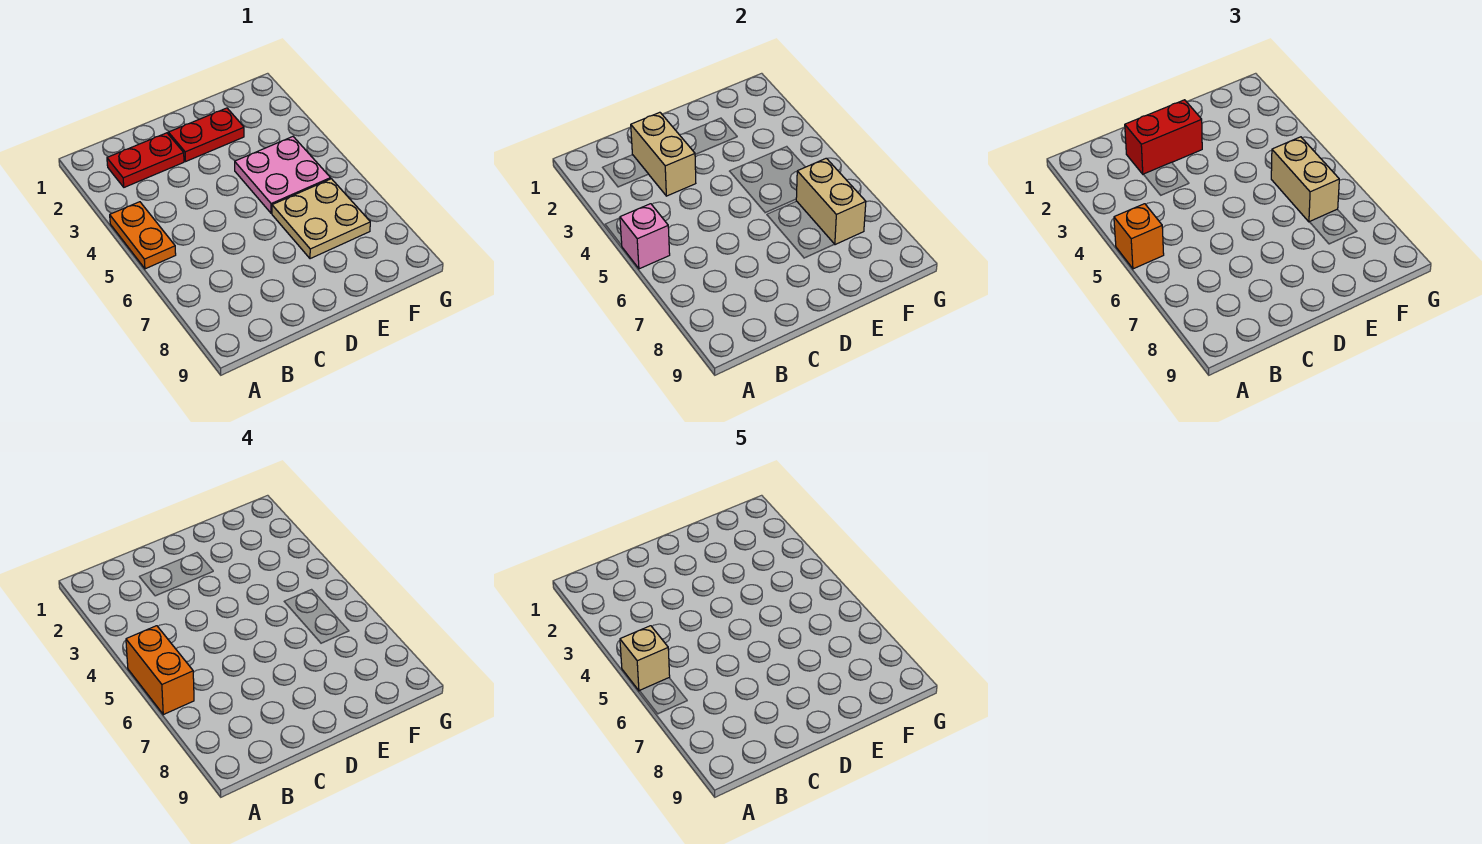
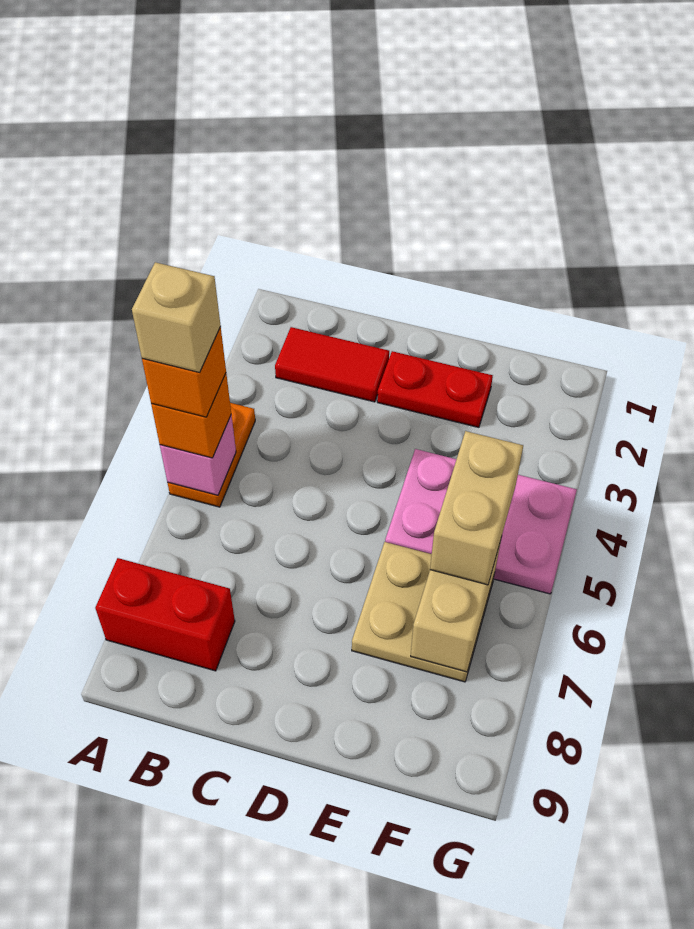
orange 1x2 brick [126,626,194,715] -> orange 1x1 brick [142,327,226,417]
red 1x2 plate [107,133,184,187] -> red 1x2 tile [275,327,389,402]
tan 1x2 brick [631,112,696,196] -> none
red 1x2 brick [1125,100,1202,174] -> red 1x2 brick moved to [95,558,235,671]
pink 2x2 plate [235,137,330,213] -> pink 2x3 plate [385,449,577,594]

